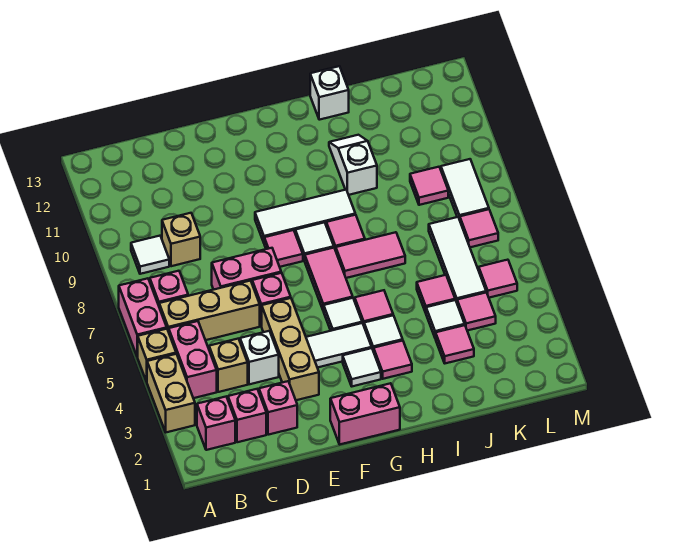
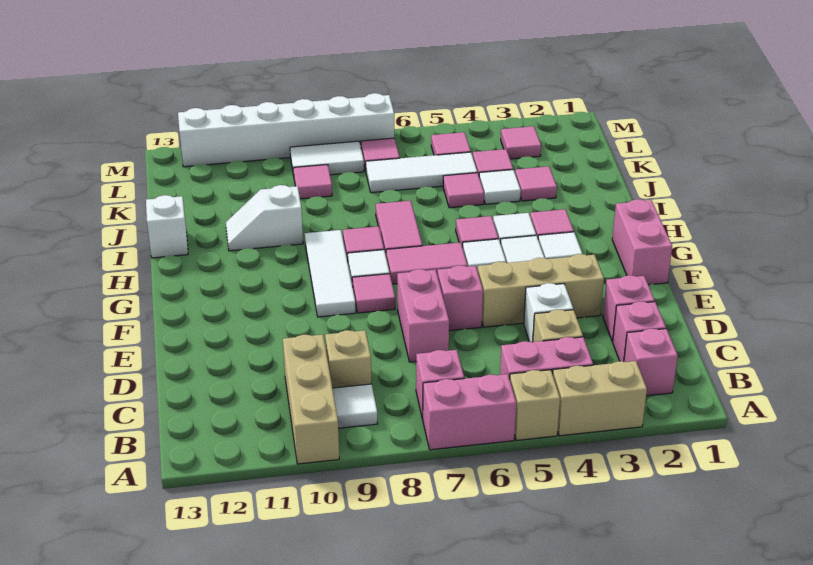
tan 1x3 brick [159,281,260,340] -> tan 1x3 brick moved to [283,335,339,464]
none -> pink 1x1 tile [501,126,541,159]
none -> white 1x6 brick [178,93,394,167]

